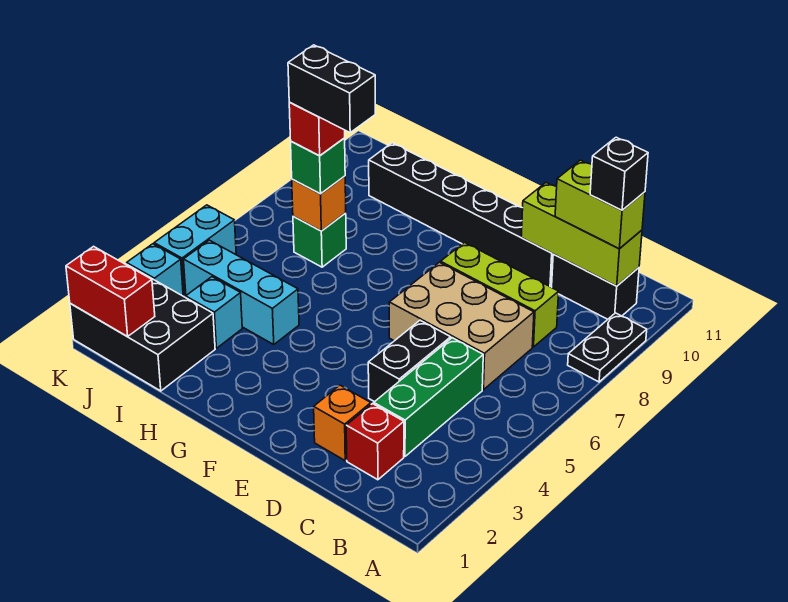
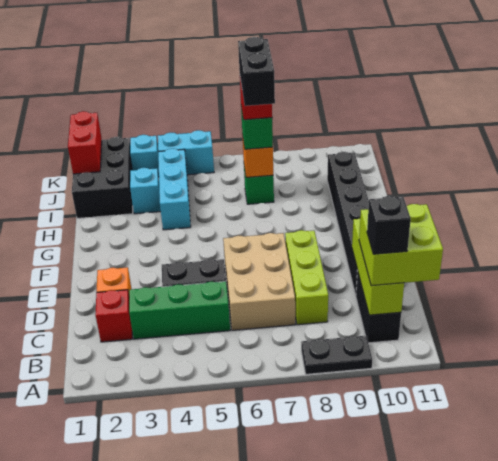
lime 1x2 brick [555,160,645,249] -> lime 2x2 brick [359,204,443,286]

